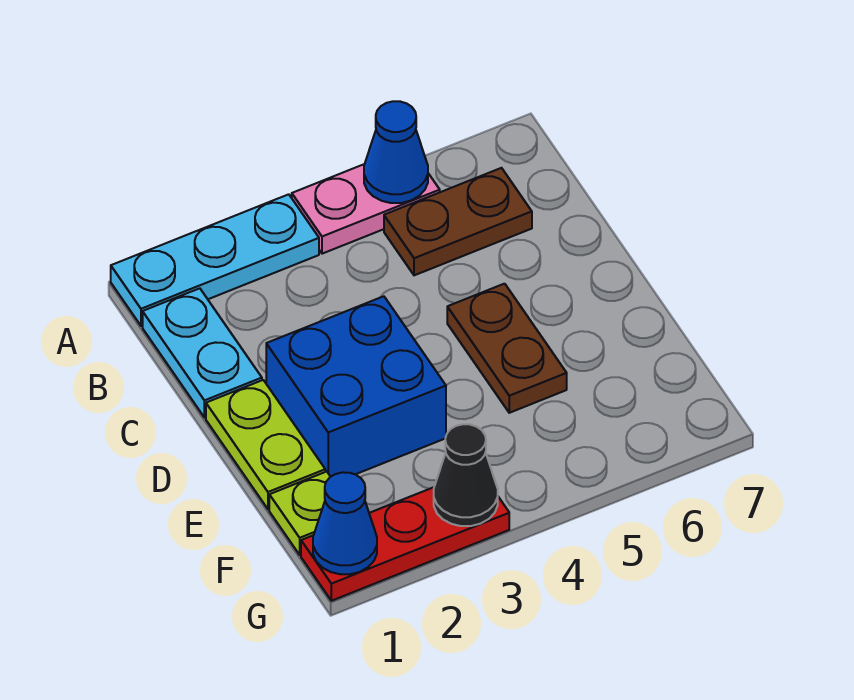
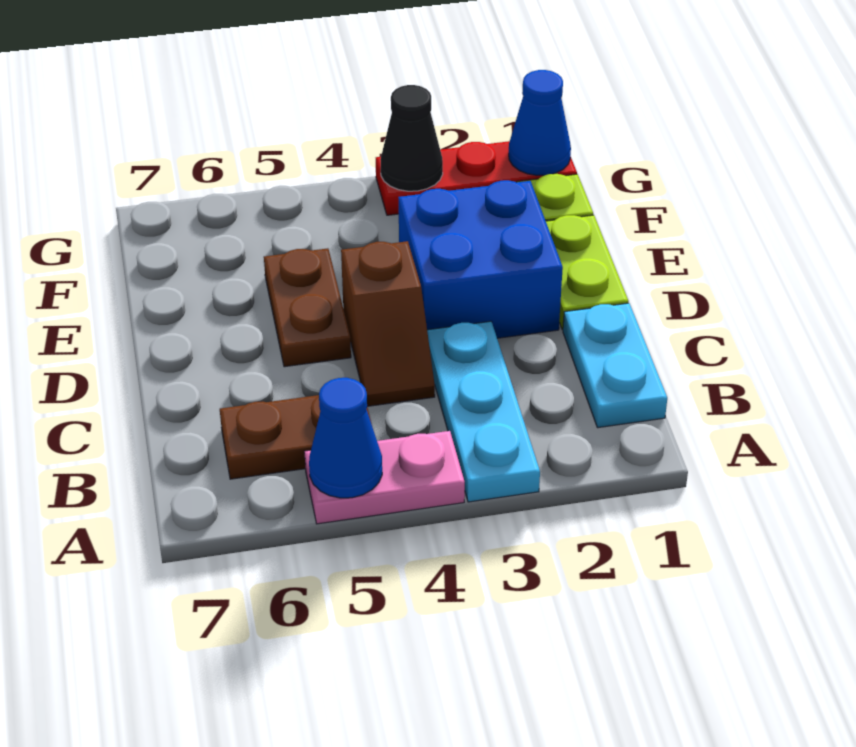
cyan 1x3 plate [111,194,319,326] -> cyan 1x3 plate turned to [427,321,540,502]
none -> brown 1x2 slope [341,241,435,406]

